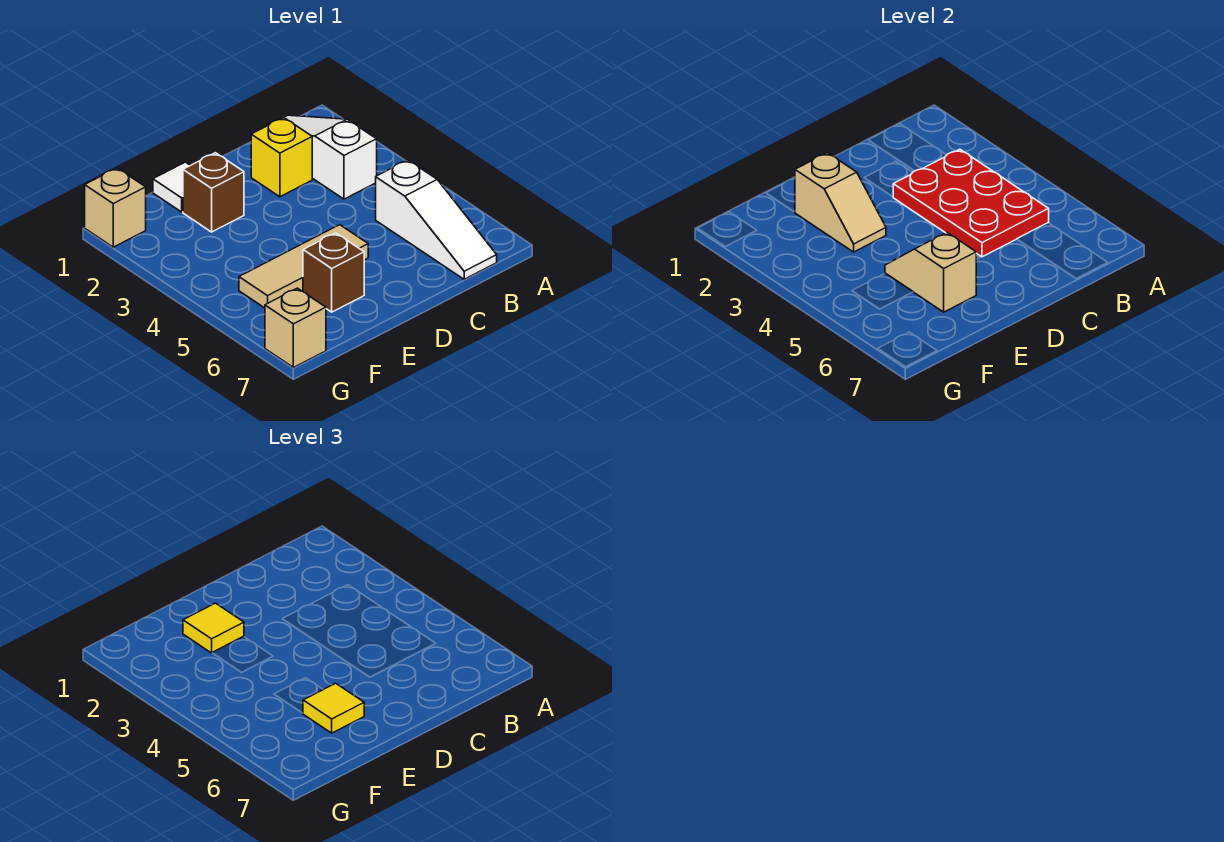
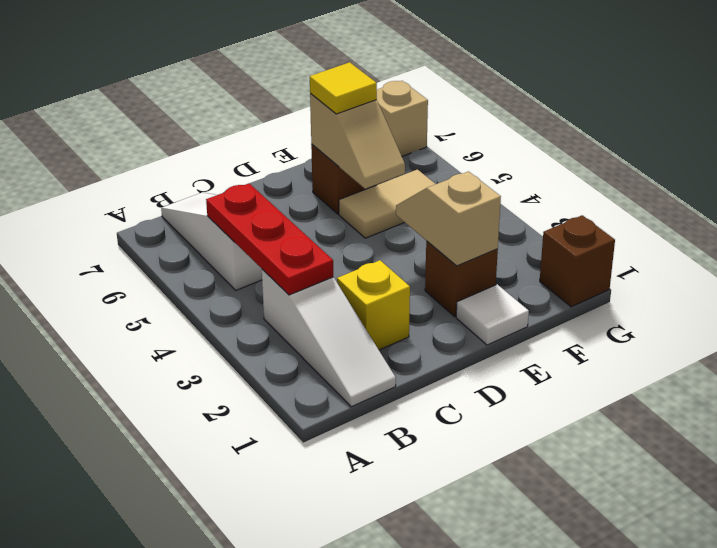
red 2x3 plate [893,149,1049,257] -> red 1x3 plate [206,183,333,295]
tan 1x3 tile [239,225,368,308] -> tan 1x2 tile [339,170,435,238]
yellow 1x1 tile [183,603,244,653] -> none
tan 1x1 brick [85,168,146,247] -> brown 1x1 brick [540,215,615,307]

